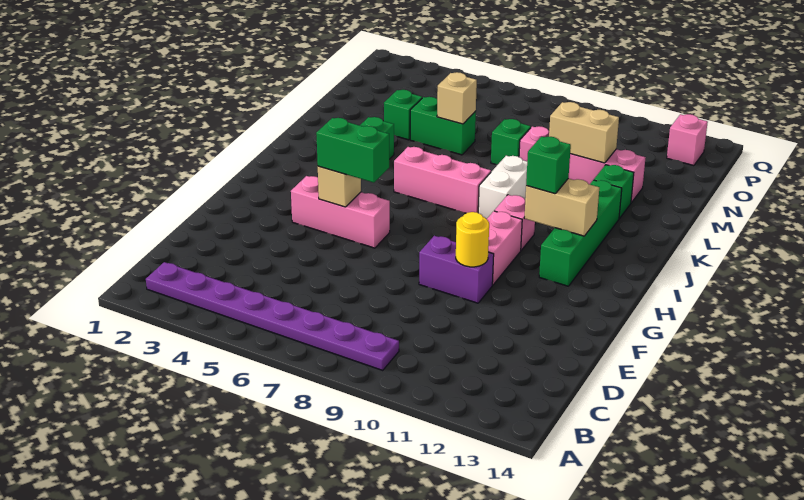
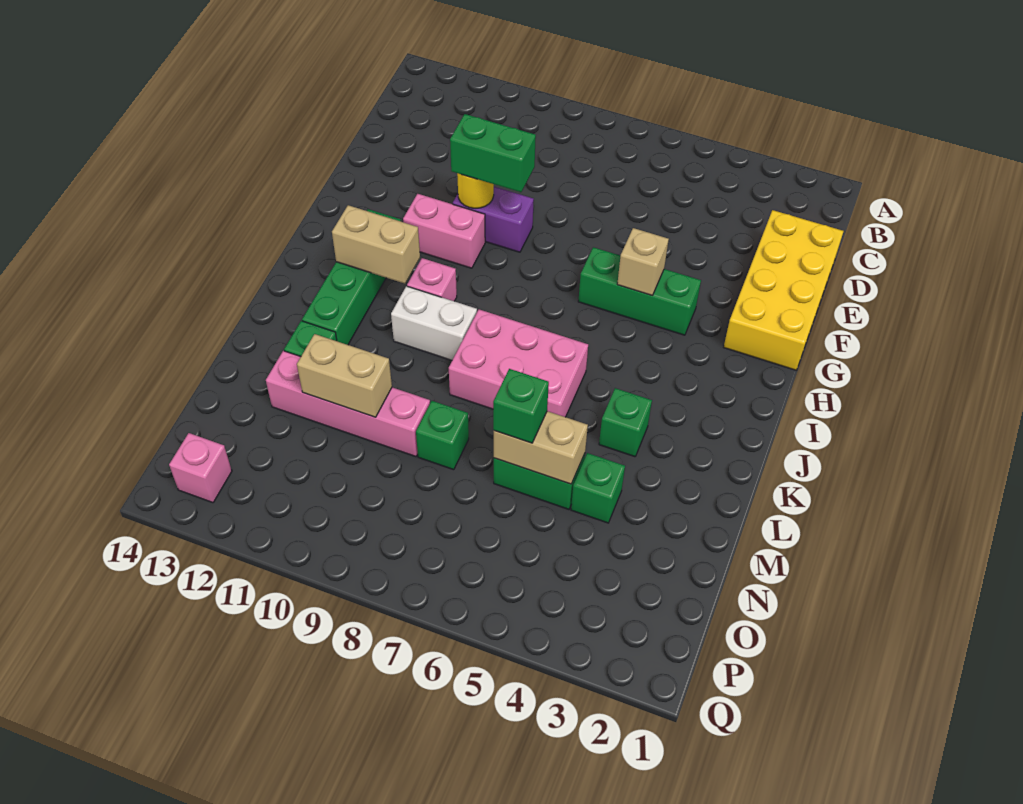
purple 1x8 plate [146,262,399,370] -> none
none -> yellow 2x4 brick [724,210,844,370]
pink 1x3 brick [291,176,390,248] -> green 1x3 brick [578,247,701,335]
green 1x2 brick [316,118,389,183] -> green 1x2 brick moved to [450,114,536,192]
pink 1x2 brick [487,211,522,285] -> pink 1x2 brick turned to [403,194,485,268]
green 1x1 brick [526,136,571,194] -> green 1x1 brick moved to [493,369,549,443]
pink 1x3 brick [394,147,491,213] -> pink 2x3 brick [449,309,588,417]
white 1x2 brick [478,156,527,219] -> white 1x2 brick turned to [391,286,477,360]
tan 1x1 brick [437,72,477,124] -> tan 1x2 brick [494,411,588,484]

